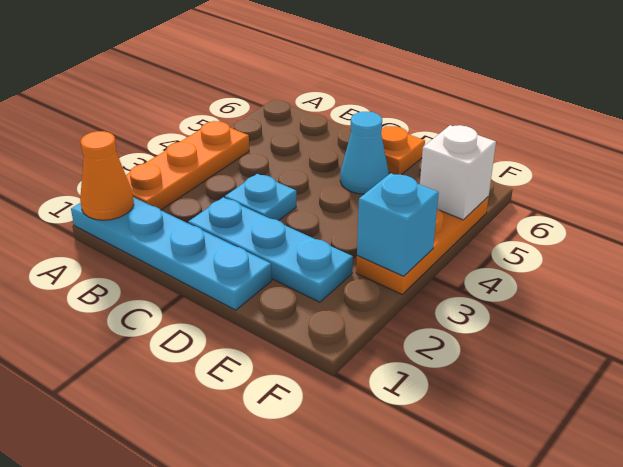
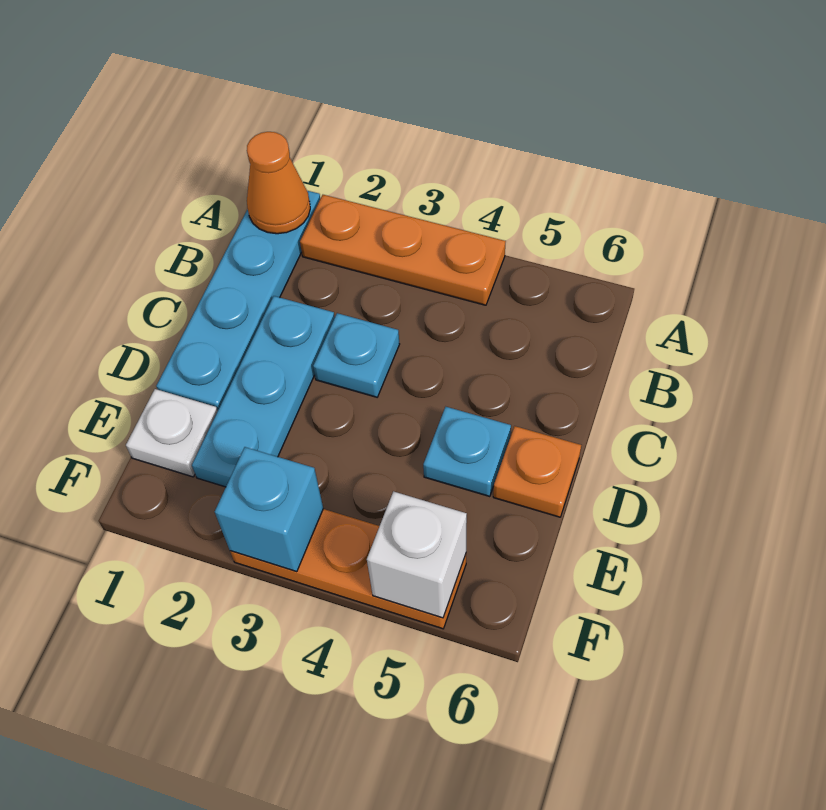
cyan 1x1 cone [340,112,389,194] -> cyan 1x1 plate [423,407,511,497]
none -> white 1x1 plate [126,389,218,477]

